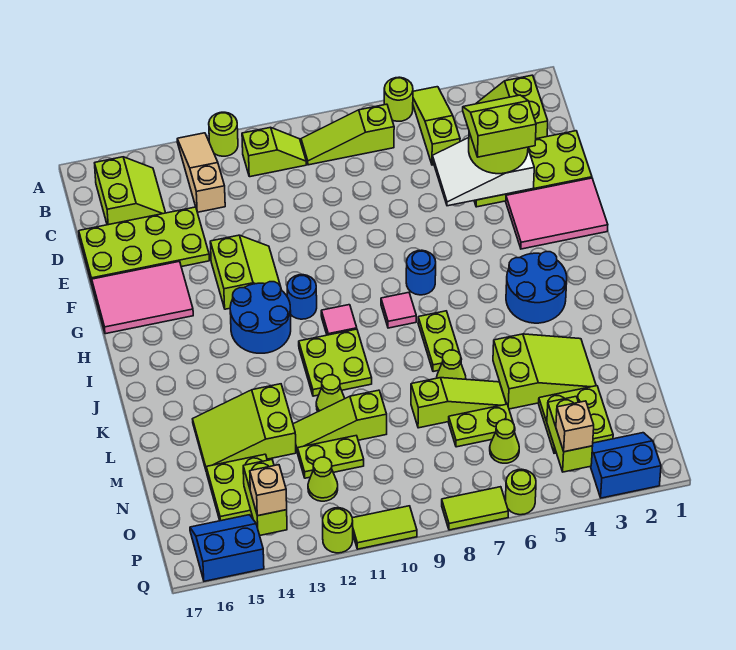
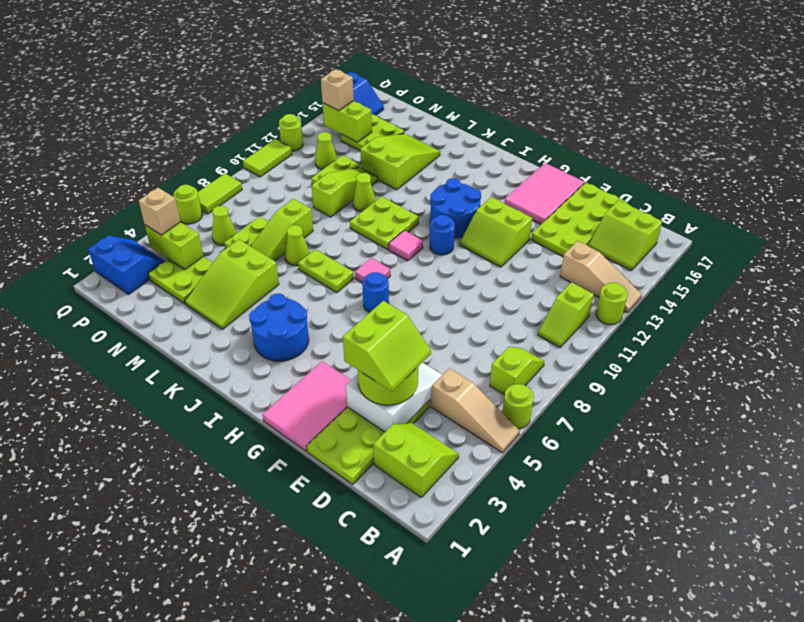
lime 1x3 slope [413,87,460,165] -> tan 1x3 slope [431,368,520,453]
lime 1x3 slope [301,104,394,165] -> lime 1x2 slope [490,347,545,395]
blue 2x2 slope [590,433,661,498] -> blue 2x2 slope turned to [88,235,164,294]

